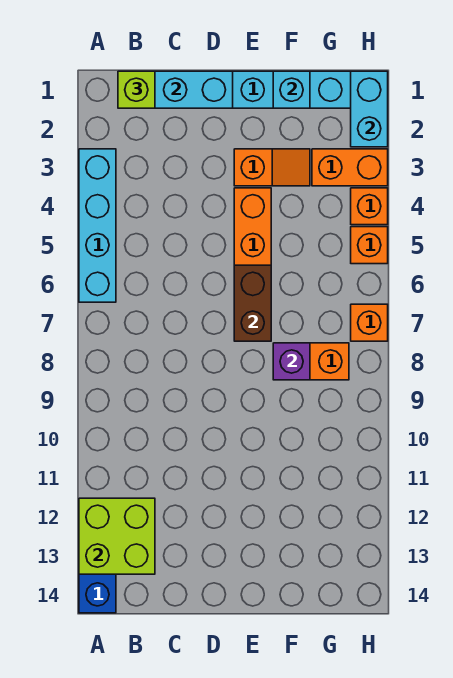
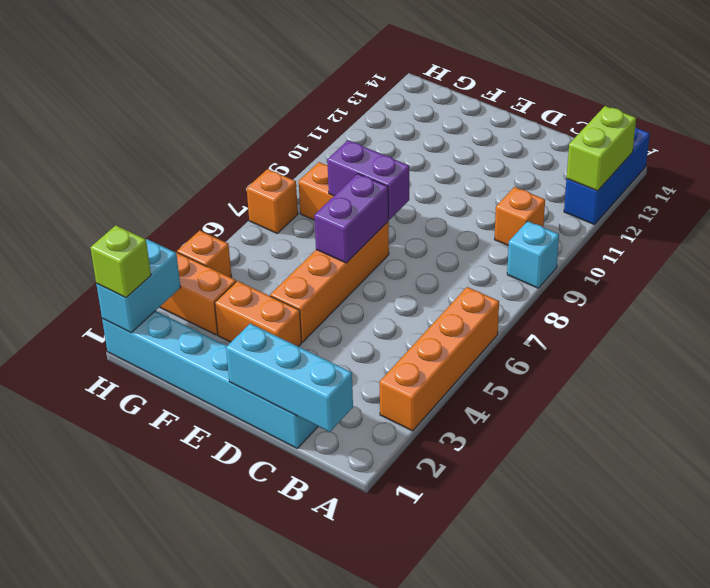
cyan 1x4 brick [79,149,116,302] -> orange 1x4 brick [380,287,499,431]
lime 2x2 brick [79,498,155,574] -> lime 1x2 brick [567,106,636,191]
lime 1x1 brick [118,71,155,108] -> lime 1x1 brick moved to [90,225,151,298]
orange 1x2 slope [234,149,310,186] -> orange 1x2 brick [215,281,302,347]
brown 1x2 brick [234,265,271,341] -> purple 1x2 brick [314,174,388,263]
cyan 1x1 brick [273,71,310,108] -> cyan 1x1 brick moved to [507,221,559,288]
purple 1x1 brick [273,343,310,380] -> purple 1x2 brick [327,140,409,220]
orange 1x1 brick [351,227,388,264] -> orange 1x1 brick moved to [495,187,545,246]

